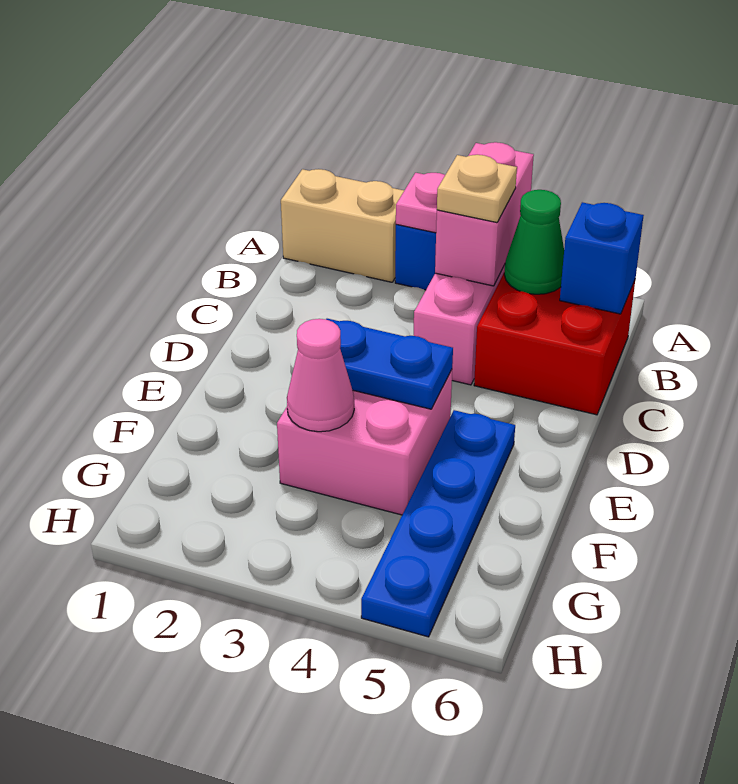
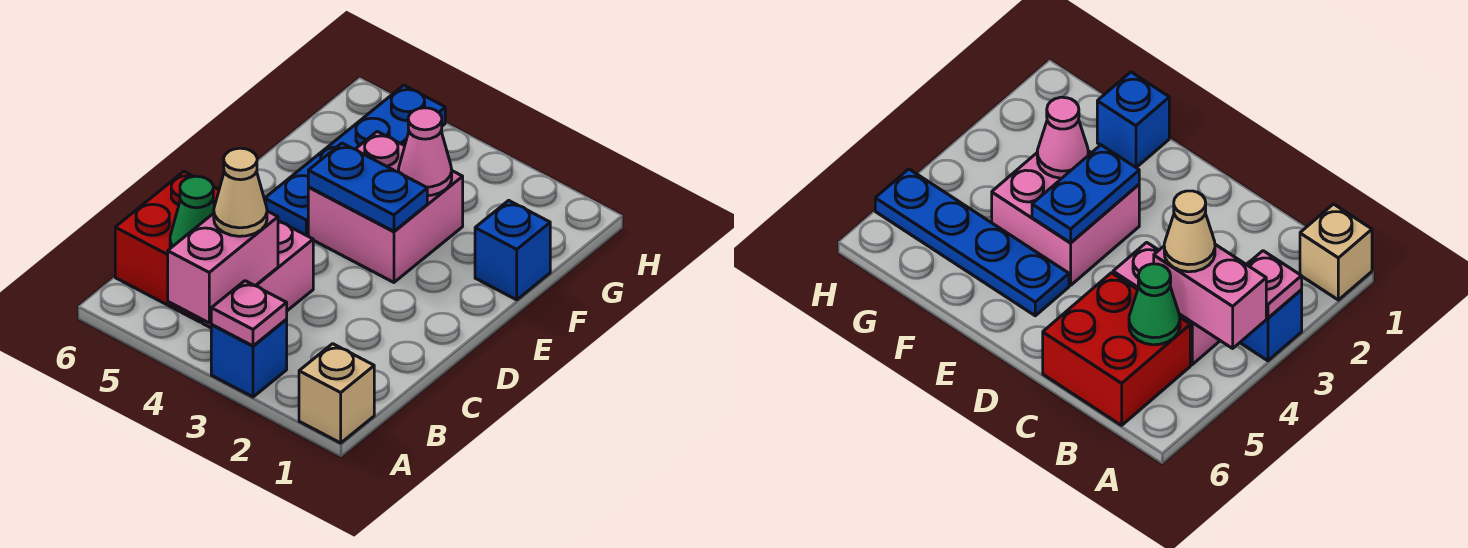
tan 1x2 brick [281,169,404,282] -> tan 1x1 brick [299,344,374,443]
tan 1x1 plate [437,155,517,223] -> tan 1x1 cone [214,148,267,236]
blue 1x1 brick [560,202,644,314] -> blue 1x1 brick moved to [475,200,550,300]

